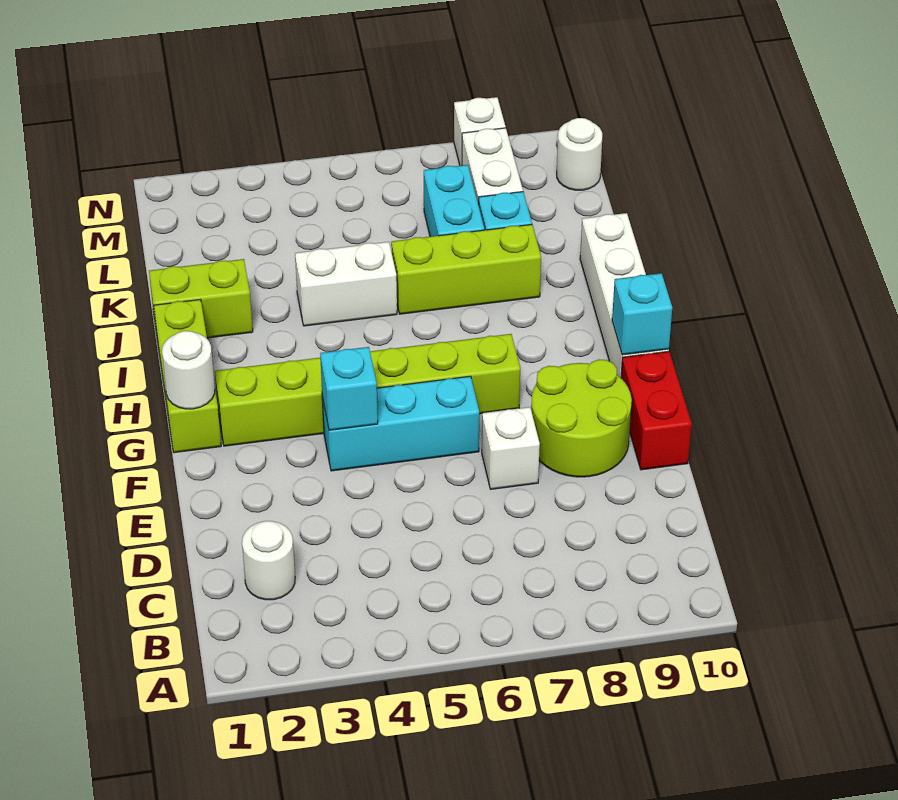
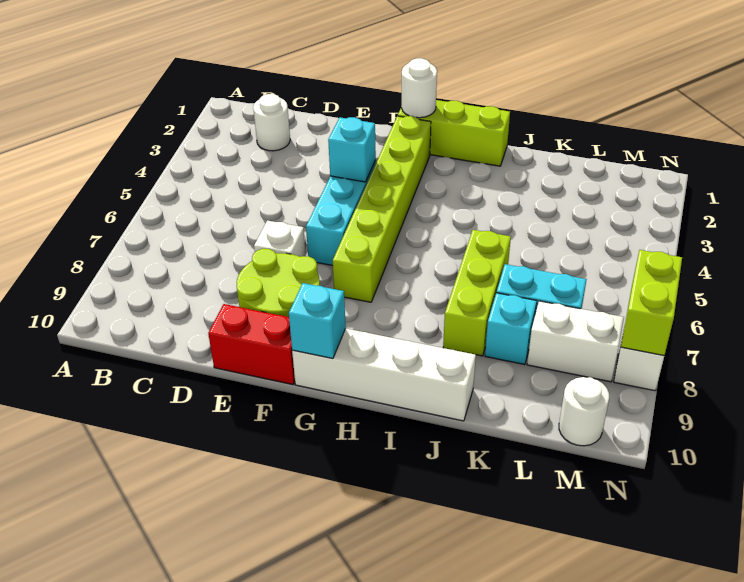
lime 1x2 brick [149,259,253,338] -> lime 1x2 brick moved to [621,250,682,356]
white 1x2 brick [295,242,397,326] -> none

